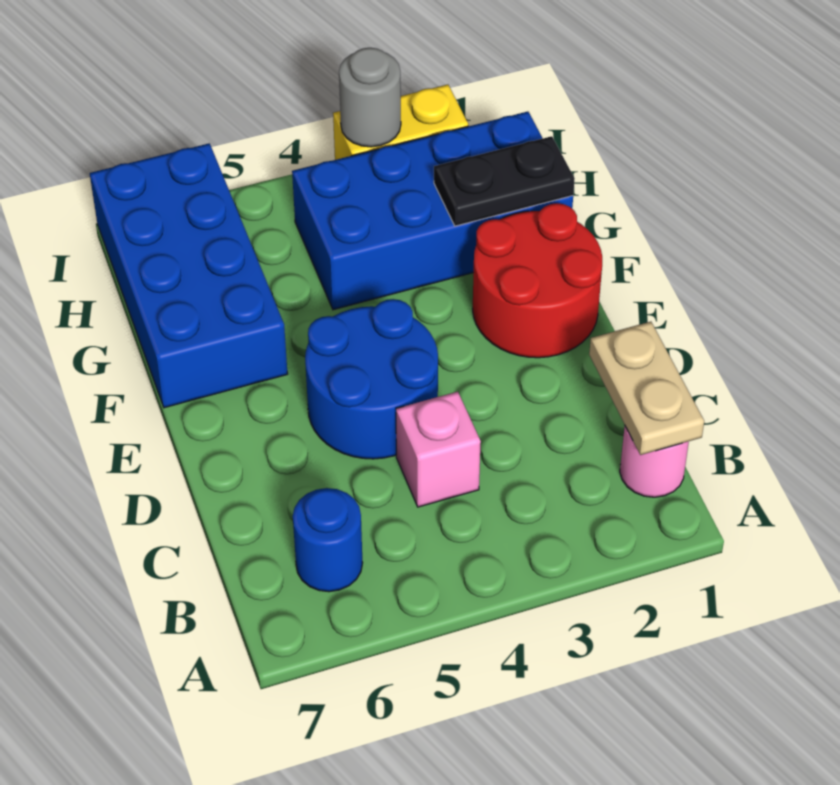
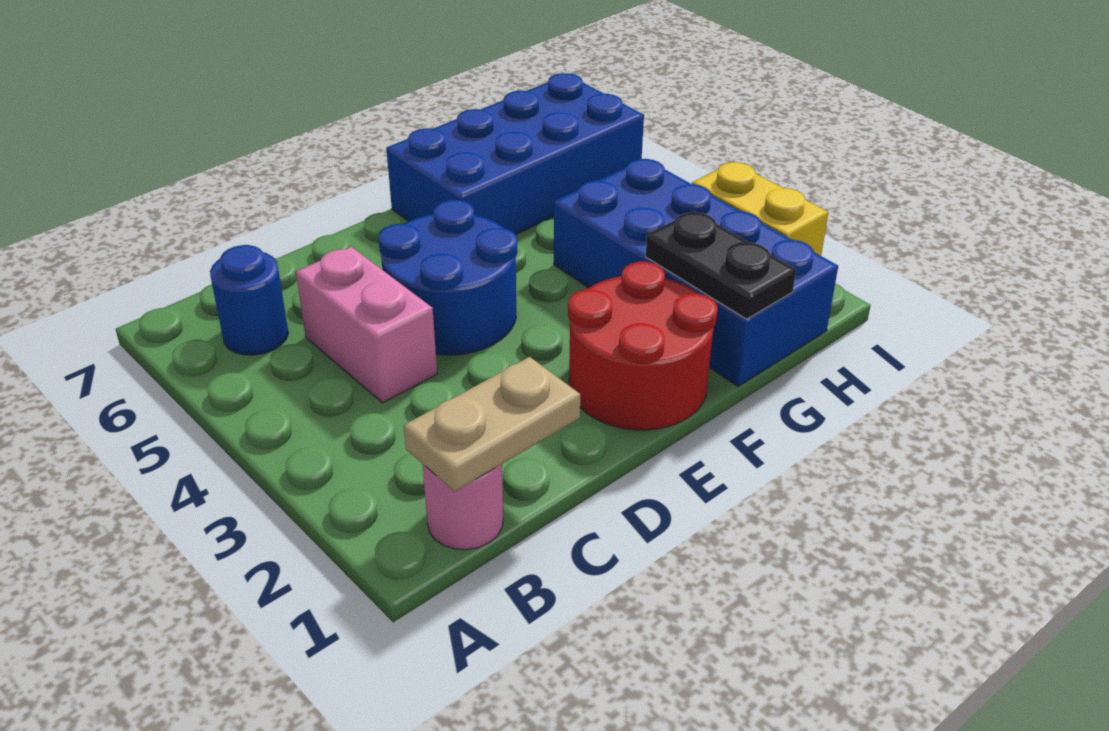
pink 1x1 brick [396,392,481,507] -> pink 1x2 brick [296,247,437,403]
grey 1x1 round brick [339,48,401,147] -> none

